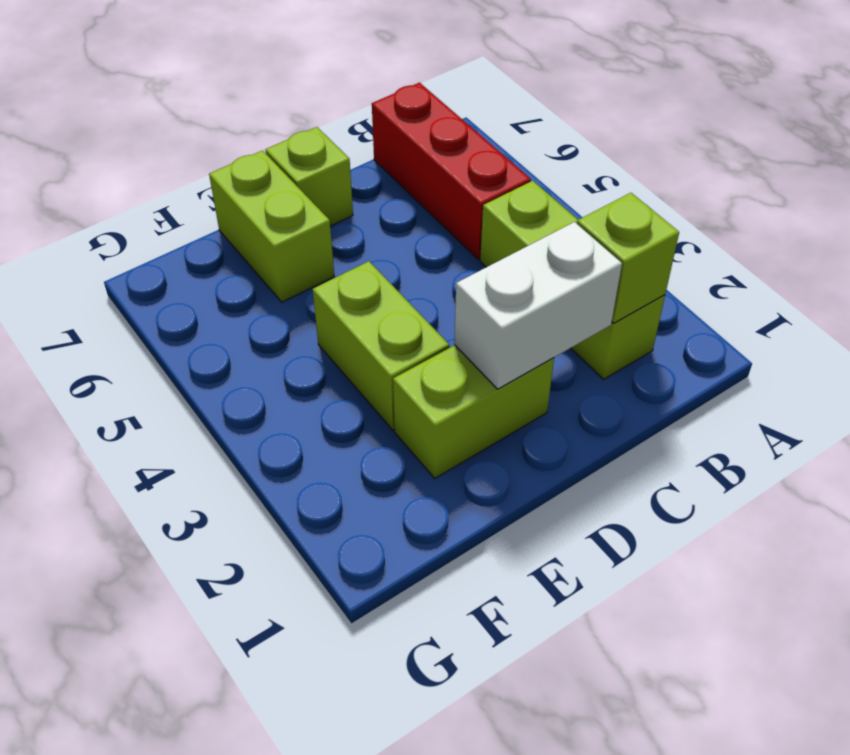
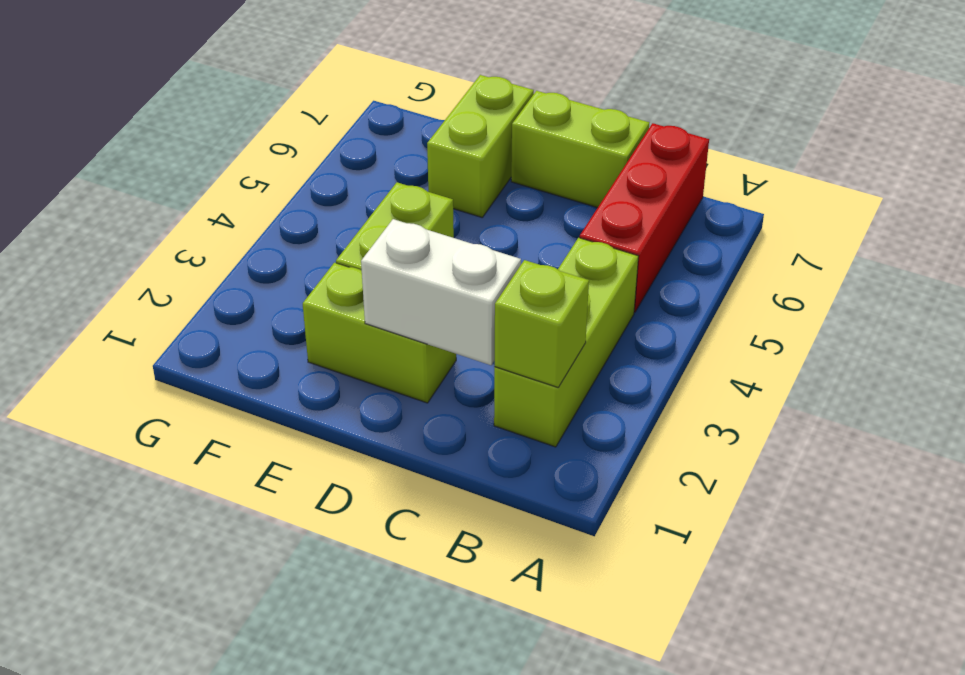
lime 1x1 brick [266,127,353,226] -> lime 1x2 brick [511,91,649,208]

